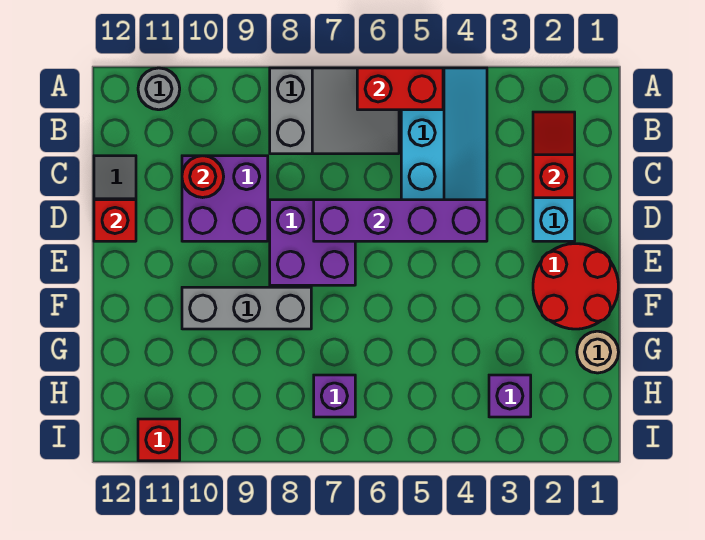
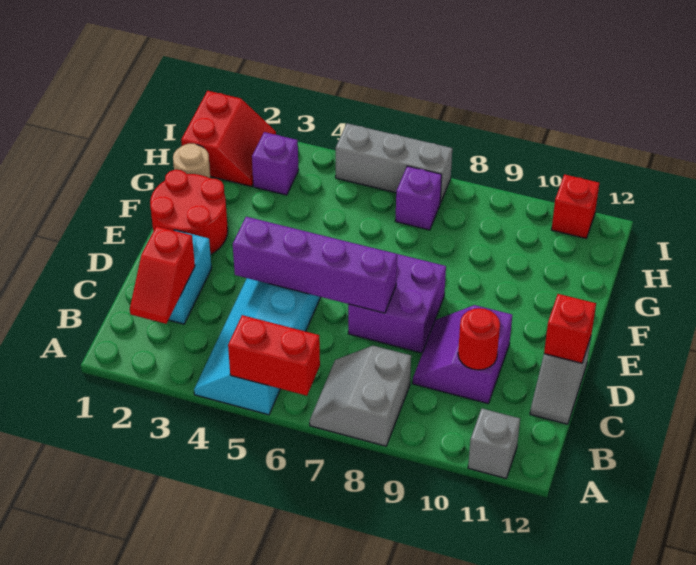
grey 2x3 slope [270,68,399,154] -> grey 2x2 slope [310,346,411,446]
grey 1x1 round brick [138,68,180,110] -> grey 1x1 brick [468,409,520,478]
purple 2x2 brick [182,156,268,241] -> purple 2x2 slope [413,305,512,403]
grey 1x3 brick [182,287,311,329] -> grey 1x3 brick moved to [336,123,452,203]
none -> red 2x2 slope [181,91,276,186]

